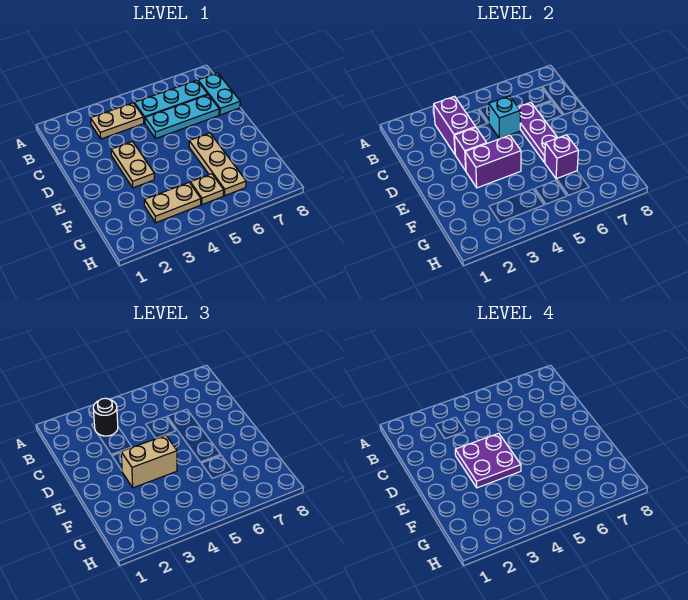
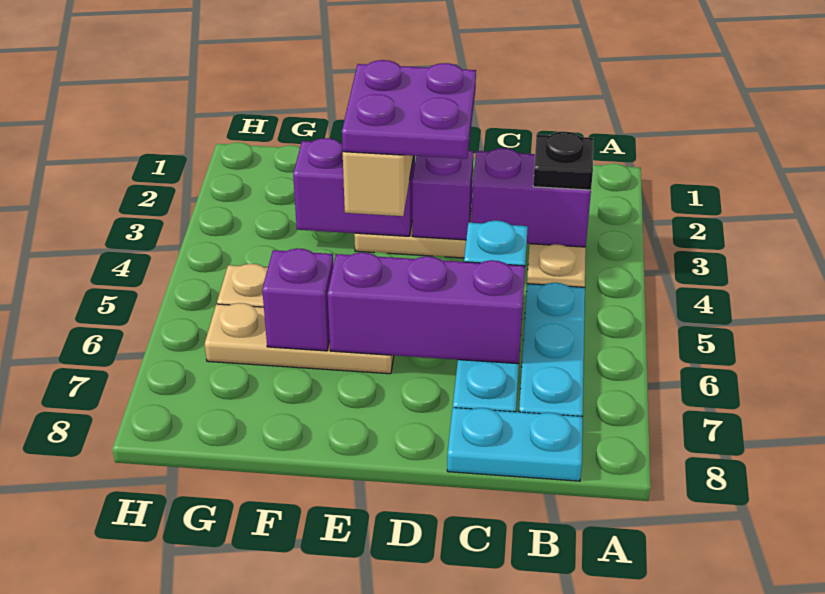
black 1x1 round brick [93,398,118,436] -> black 1x1 plate [533,132,593,190]
purple 1x3 plate [518,103,558,162] -> purple 1x3 brick [328,252,525,364]
purple 1x2 brick [465,135,521,188] -> purple 1x2 brick turned to [293,138,415,236]
tan 1x2 plate [144,183,201,223] -> none

